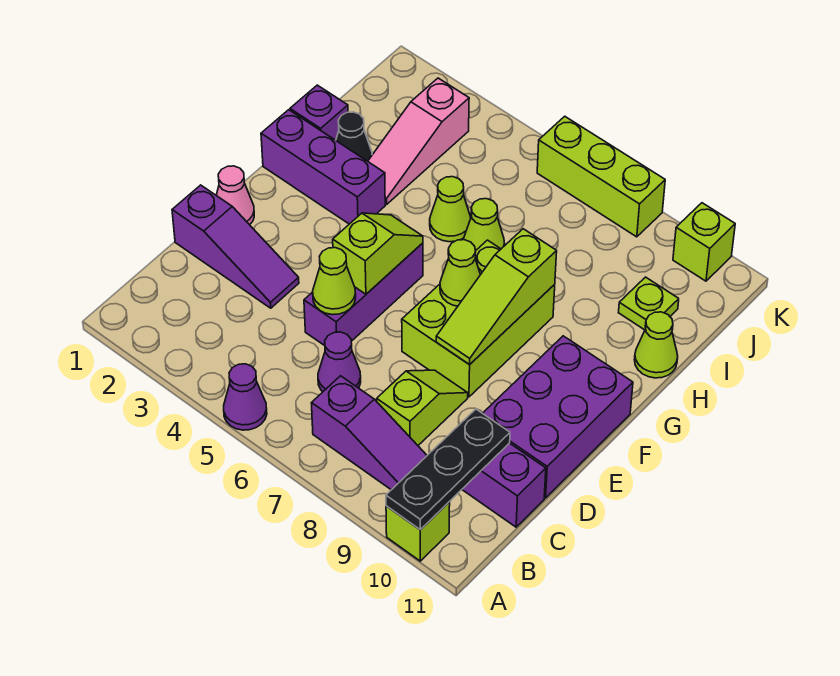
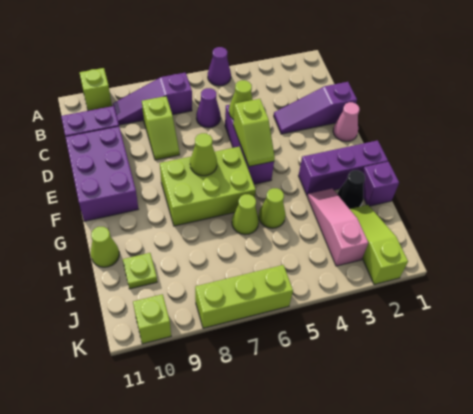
black 1x3 plate [386,409,510,530] -> none
lime 2x3 brick [402,240,555,397] -> lime 2x3 brick turned to [160,147,256,226]
lime 1x3 slope [436,229,557,365] -> lime 1x3 slope moved to [350,205,408,285]

